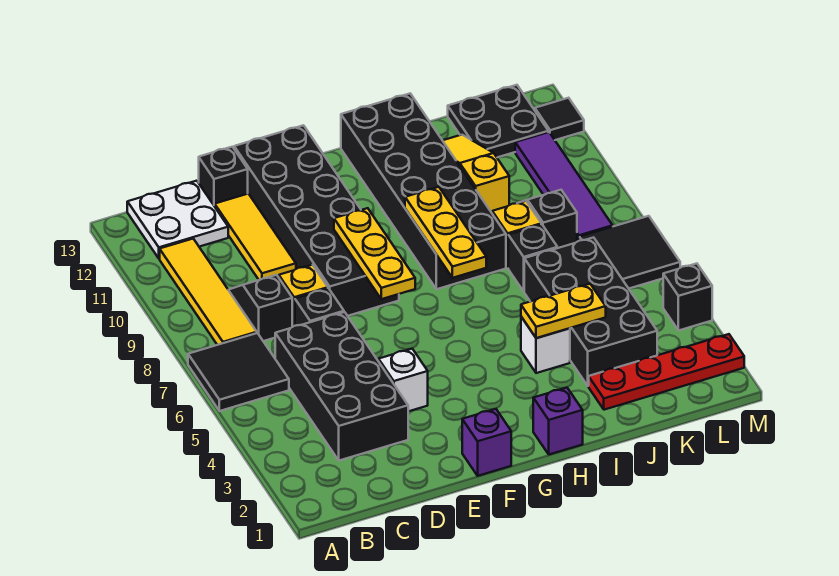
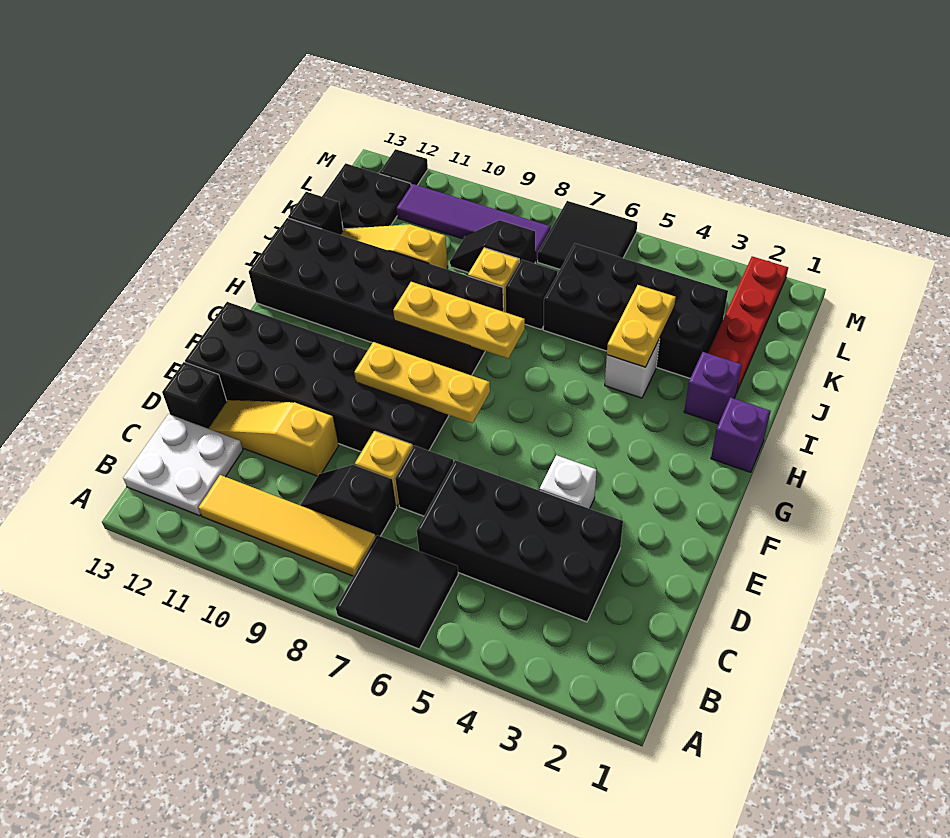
yellow 1x3 tile [215,194,296,280] -> yellow 1x3 slope [208,400,339,476]
purple 1x1 brick [462,409,511,476] -> purple 1x1 brick moved to [684,352,742,424]
black 1x1 brick [663,264,712,331] -> black 1x1 brick moved to [288,192,343,235]

